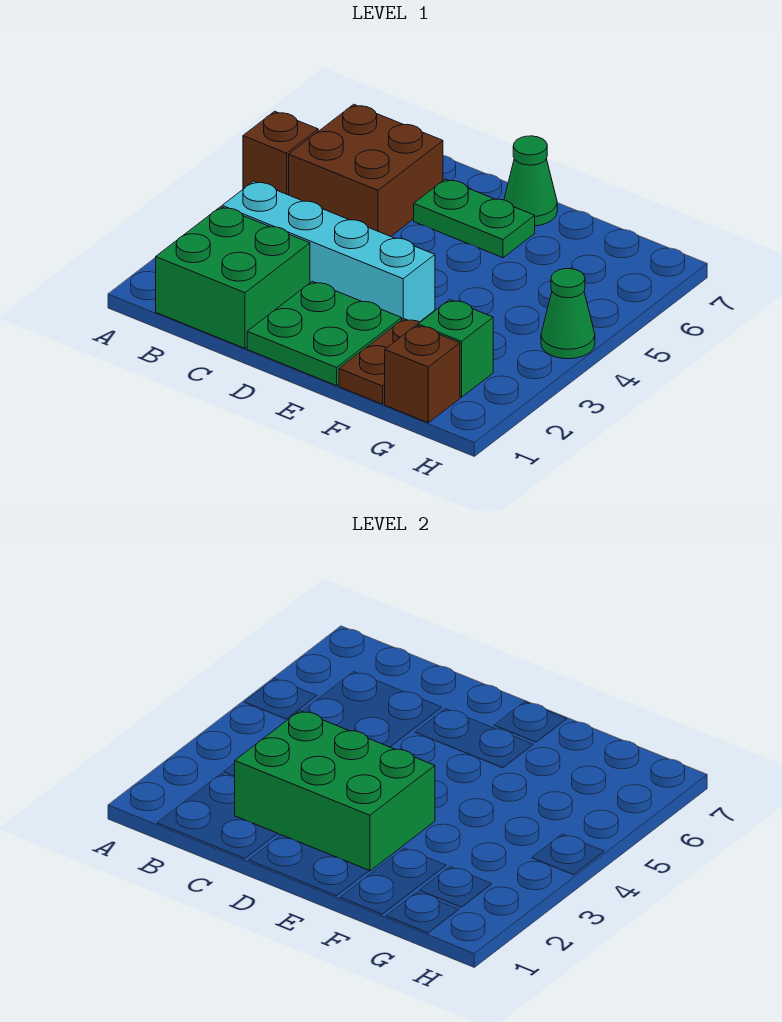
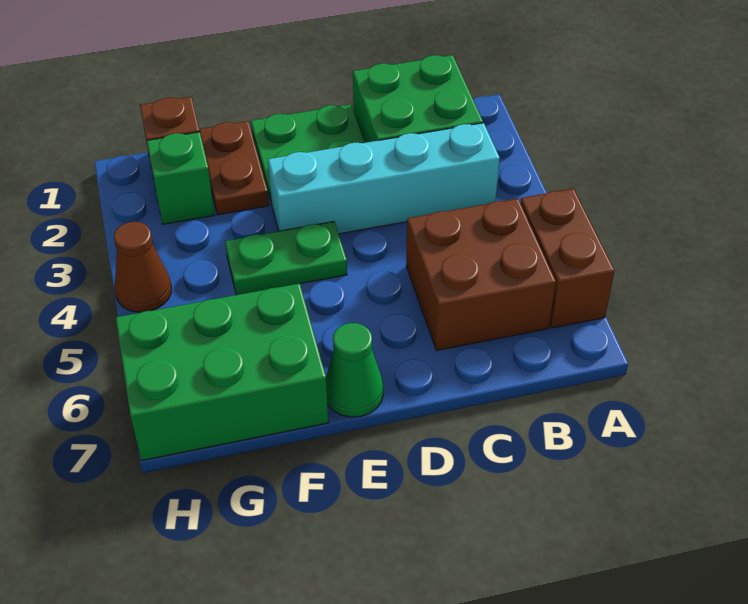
brown 1x1 brick [243,111,318,195] -> brown 1x2 brick [520,189,615,328]
green 2x3 brick [235,711,435,871] -> green 2x3 brick moved to [116,283,328,461]
green 1x2 plate [414,179,535,258] -> green 1x2 plate moved to [225,222,347,295]
green 1x1 cone [541,269,595,359] -> brown 1x1 cone [114,222,171,312]

